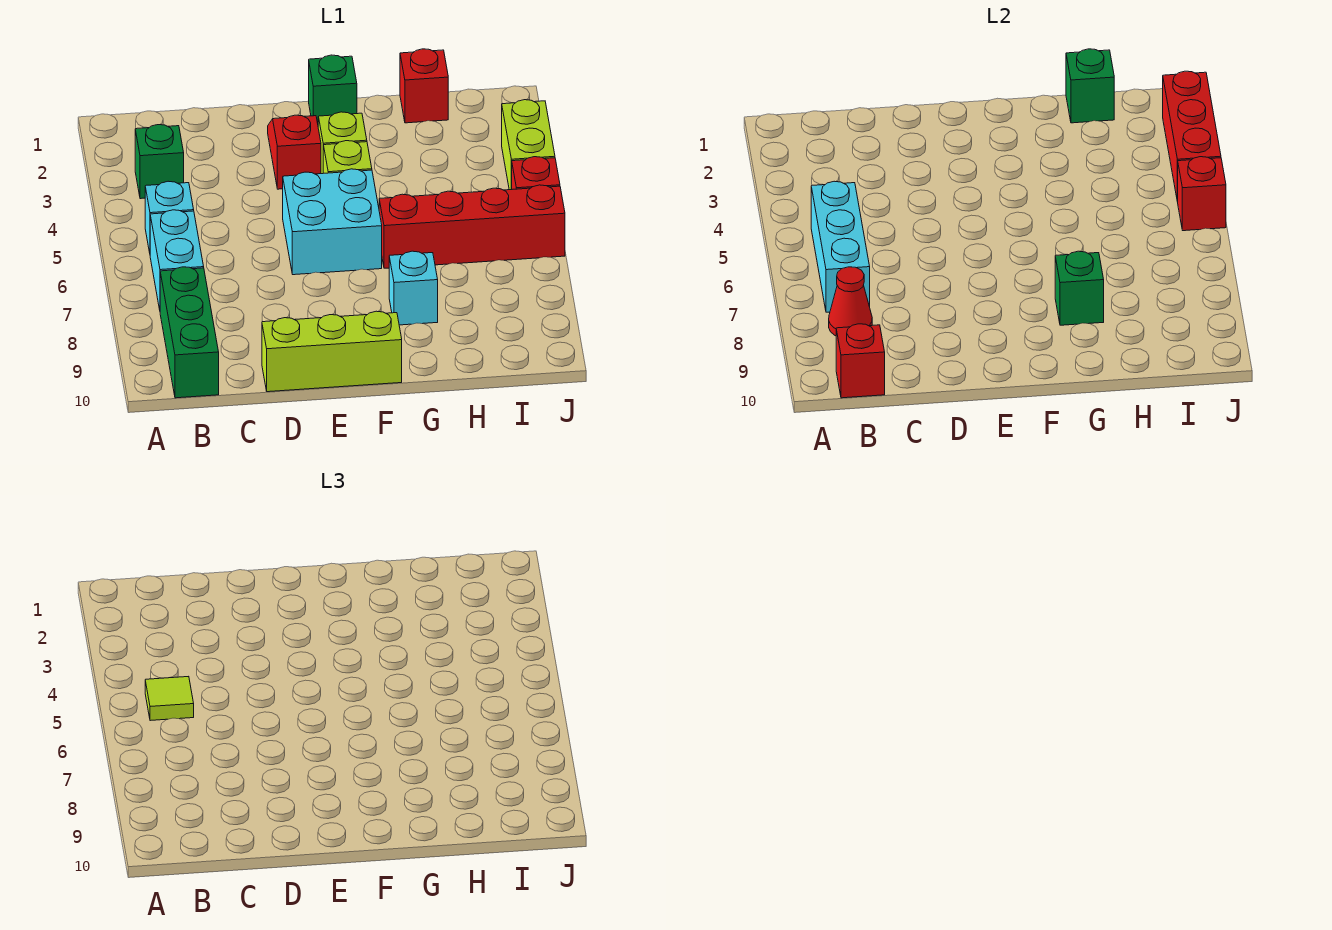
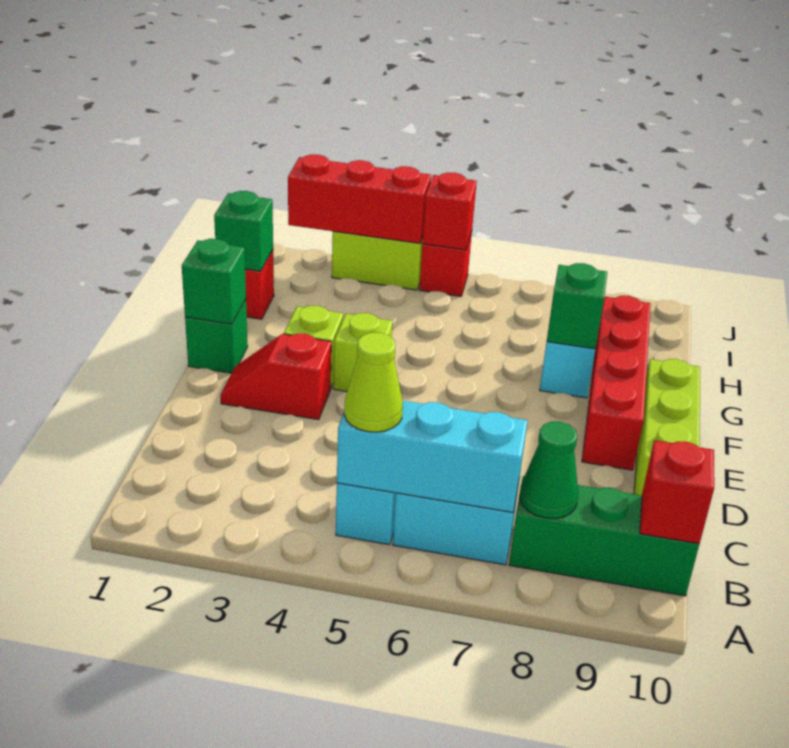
green 1x1 brick [135,125,184,199] -> green 1x1 brick moved to [182,239,246,324]
lime 1x1 tile [145,676,194,721] -> lime 1x1 cone [344,333,403,432]
red 1x1 cone [829,267,872,336] -> green 1x1 cone [520,422,578,519]
cyan 2x2 brick [283,169,382,275] -> none
red 1x4 brick [379,185,565,268] -> red 1x4 brick moved to [582,296,651,470]

